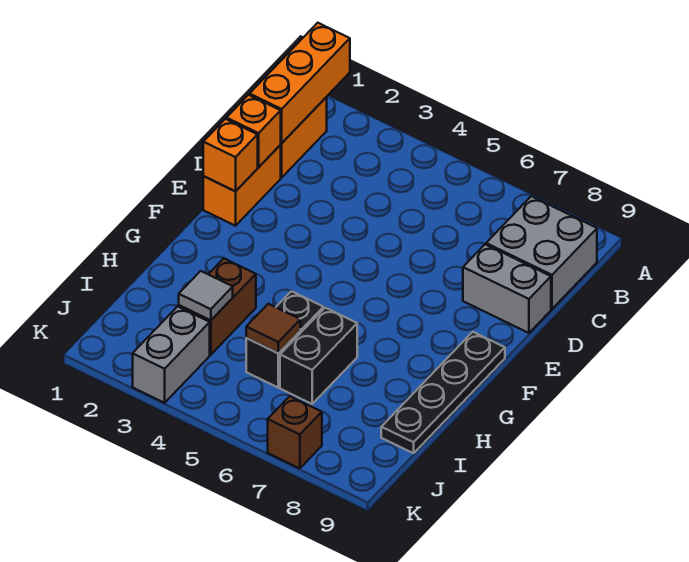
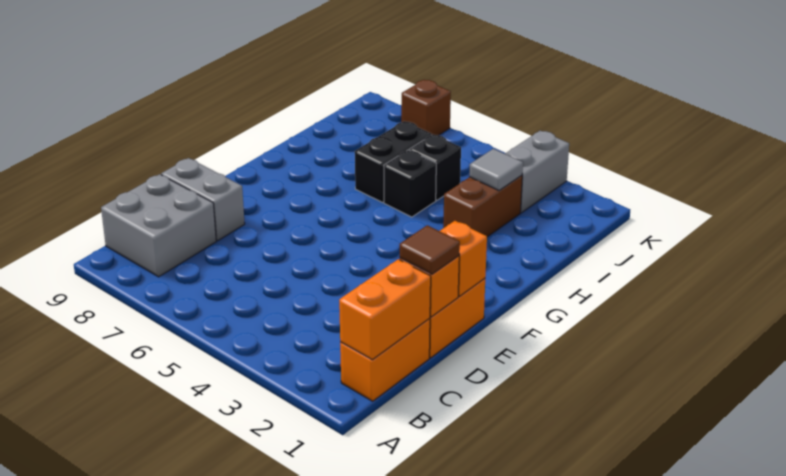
orange 1x3 brick [250,23,350,143] -> orange 1x2 brick [339,259,431,360]
black 1x4 plate [381,332,505,453] -> none
brown 1x1 tile [246,304,300,353] -> brown 1x1 tile moved to [400,225,460,274]

